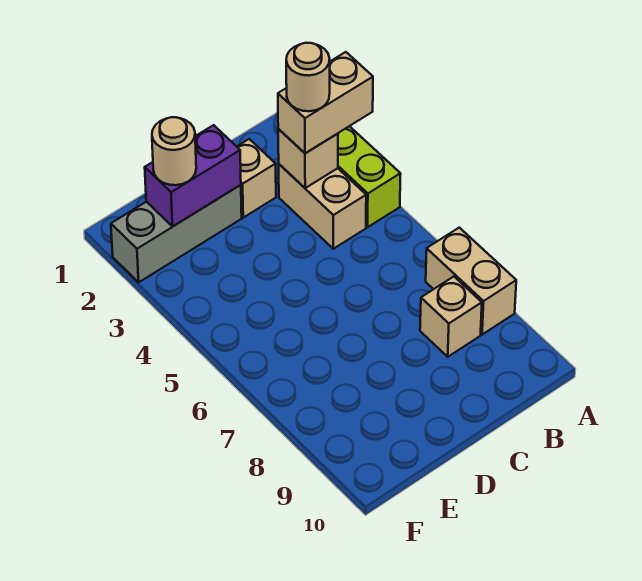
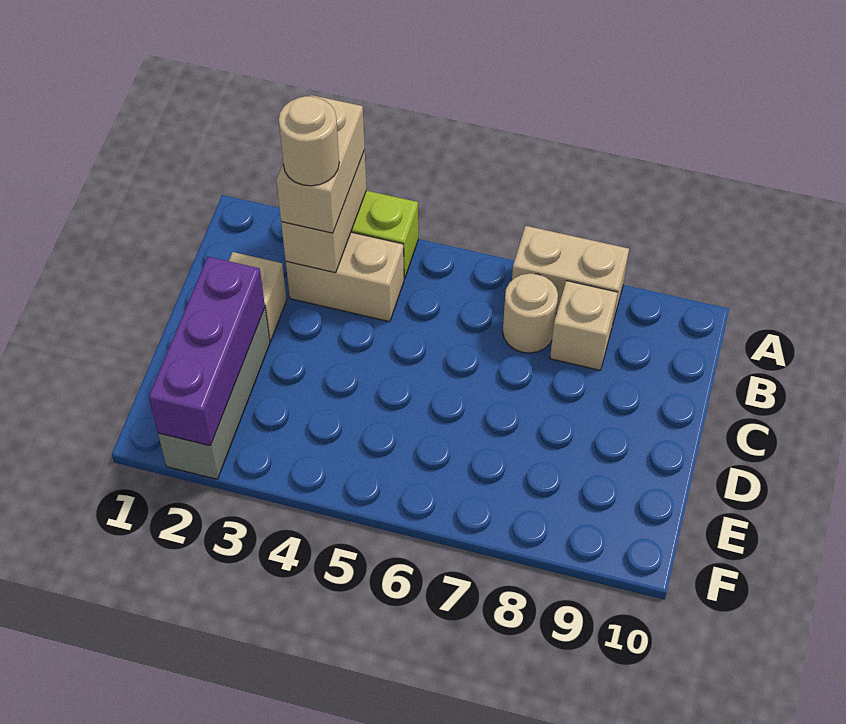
tan 1x1 brick [278,129,338,188] -> tan 1x2 brick [281,150,366,273]
purple 1x2 brick [145,125,241,226] -> purple 1x3 brick [149,257,265,446]
tan 1x1 round brick [152,117,196,185] -> tan 1x1 round brick moved to [503,273,558,353]

